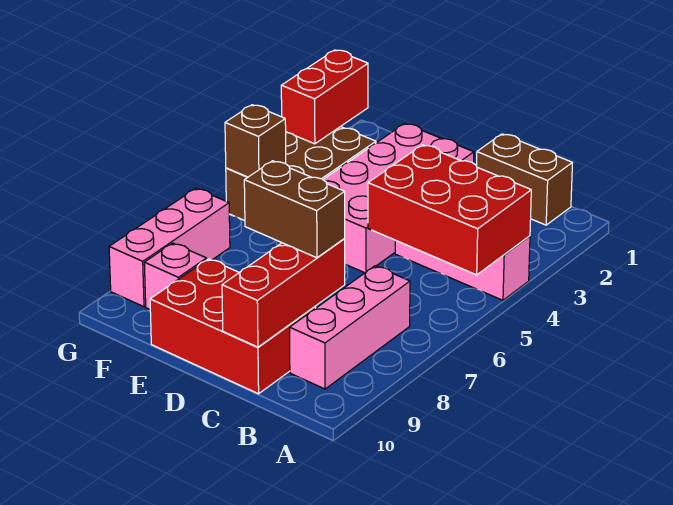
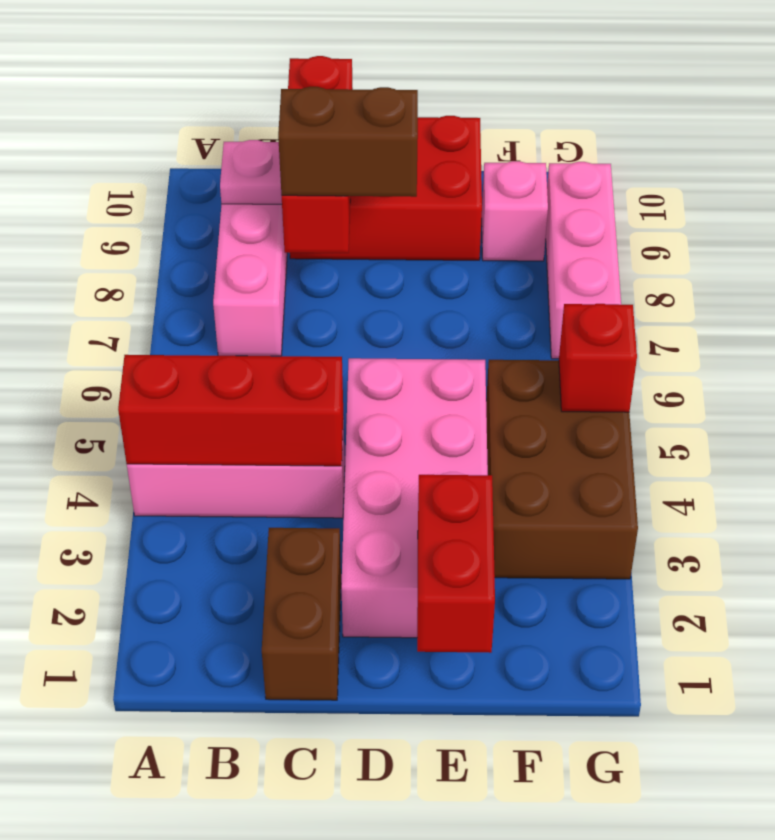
red 2x3 brick [368,145,531,275] -> red 1x3 brick [118,355,343,466]
brown 1x2 brick [477,134,572,225] -> brown 1x2 brick turned to [262,528,341,700]
none -> pink 1x1 plate [220,140,282,204]
red 1x2 brick [281,50,368,144] -> red 1x2 brick moved to [417,475,495,653]
brown 1x1 brick [225,105,286,177] -> red 1x1 brick [559,304,637,412]

